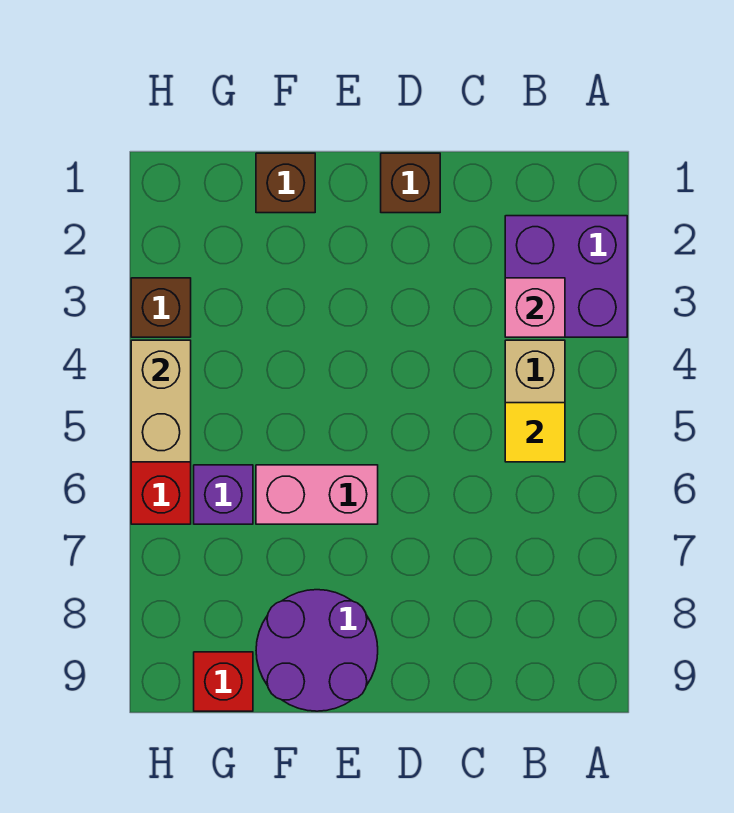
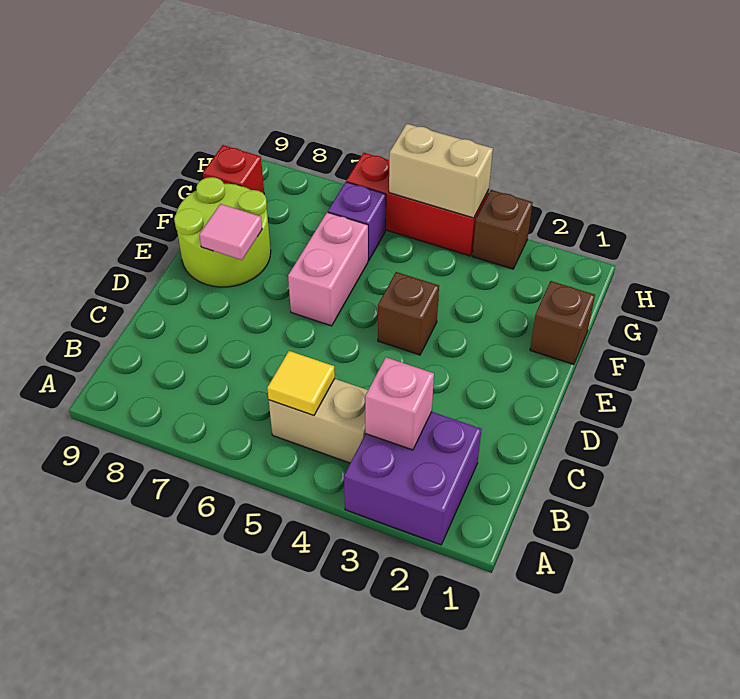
brown 1x1 brick [381,153,440,213] -> brown 1x1 brick moved to [378,272,439,355]
purple 2x2 round brick [256,590,378,711] -> lime 2x2 round brick [174,177,271,287]
none -> pink 1x1 tile [199,204,262,260]

